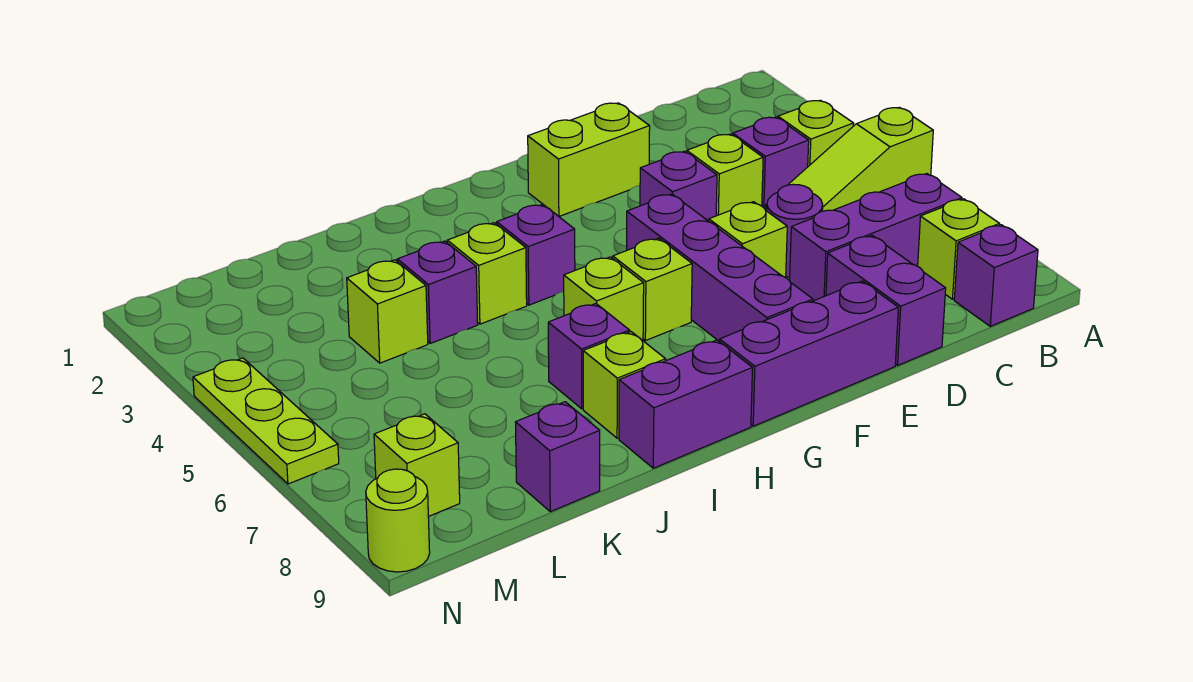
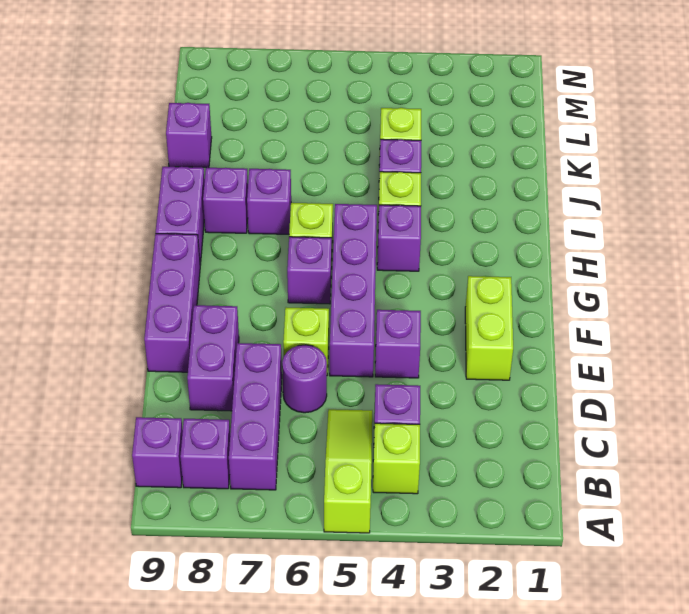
lime 1x1 brick [918,199,1000,299] -> purple 1x1 brick [180,419,230,489]
lime 1x1 brick [687,134,763,216] -> none
purple 1x2 brick [826,236,946,365] -> purple 1x2 brick turned to [187,305,239,411]
purple 1x4 brick [627,194,813,342] -> purple 1x4 brick turned to [330,204,377,377]
lime 1x1 brick [613,238,692,341] -> purple 1x1 brick [287,237,332,304]
lime 1x1 brick [583,332,666,438] -> purple 1x1 brick [203,168,248,233]
lime 1x1 brick [374,414,460,517] -> none
lime 1x3 plate [193,358,339,484] -> none
lime 1x1 round brick [366,469,430,572] -> none

